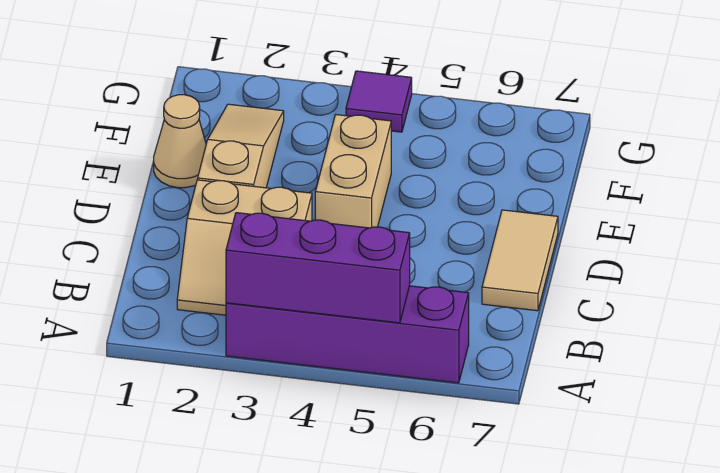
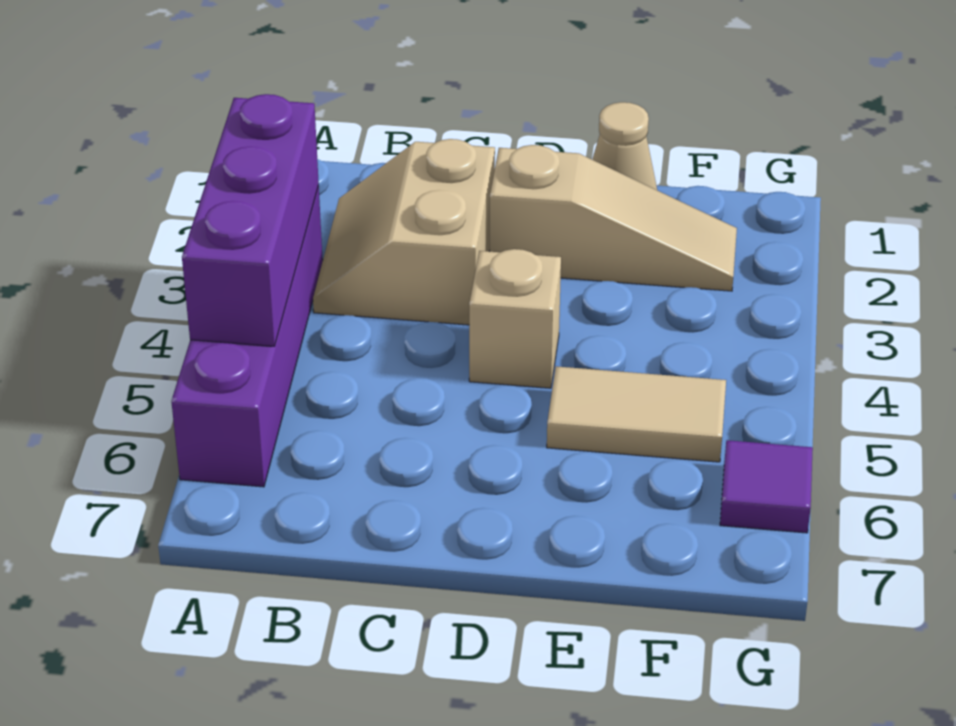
tan 1x2 tile [482,210,558,311] -> tan 1x2 tile moved to [547,366,726,462]
tan 1x2 brick [315,115,391,228] -> tan 1x1 brick [469,249,561,388]
purple 1x1 tile [346,71,412,132] -> purple 1x1 tile moved to [720,440,813,533]

